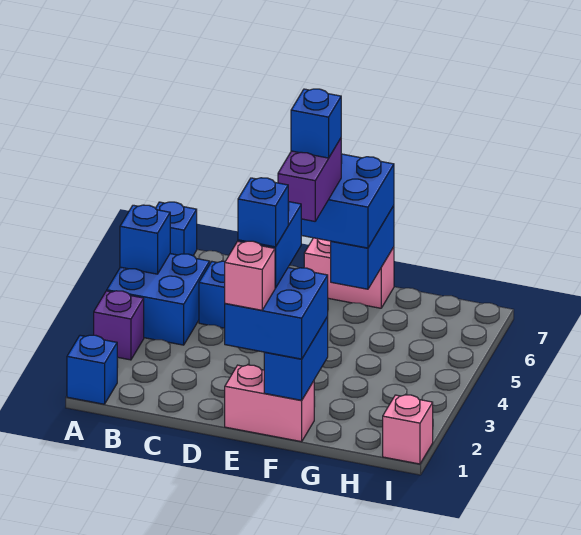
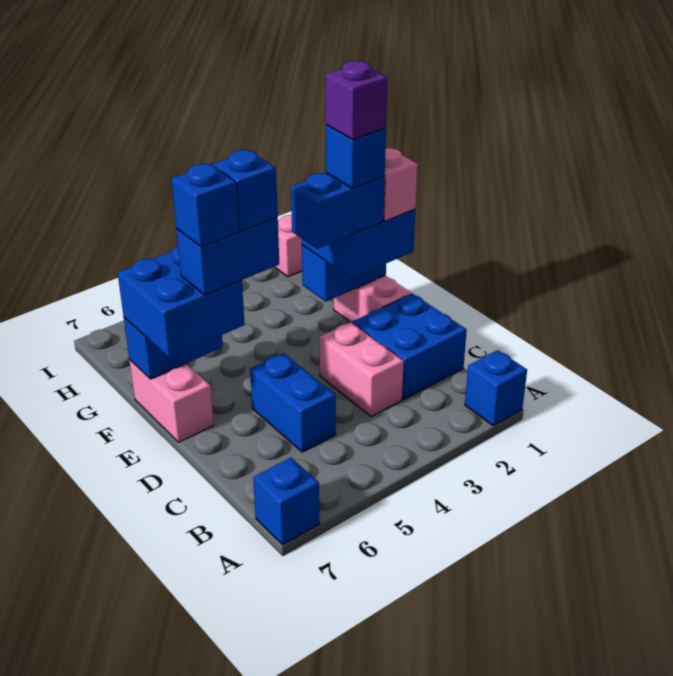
purple 1x1 brick [94,291,144,360] -> purple 1x1 brick moved to [325,61,388,139]
blue 2x2 brick [107,254,210,345] -> blue 2x2 brick moved to [352,294,467,400]
blue 1x1 brick [120,205,170,274] -> blue 1x1 brick moved to [212,150,278,231]
none -> pink 1x2 brick [319,322,404,416]
purple 1x2 brick [278,138,341,221] -> blue 1x2 brick [176,218,279,295]

